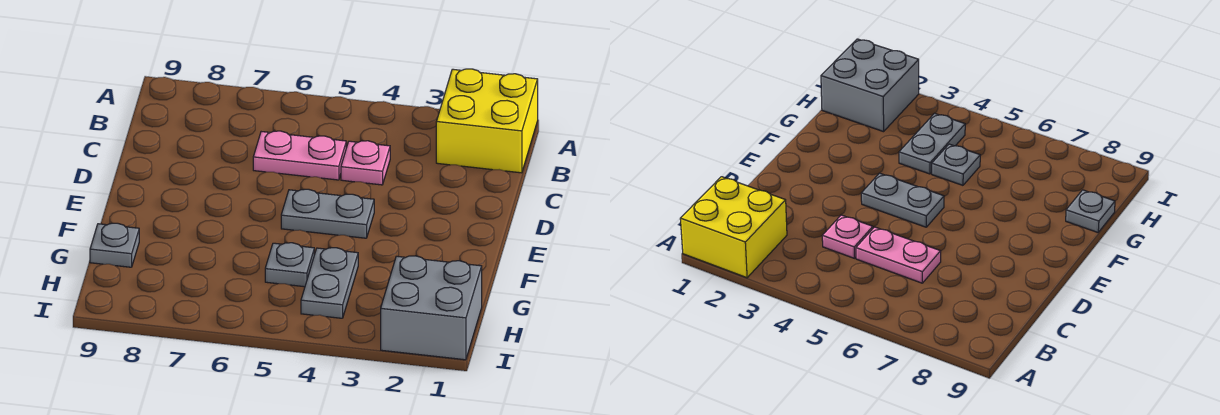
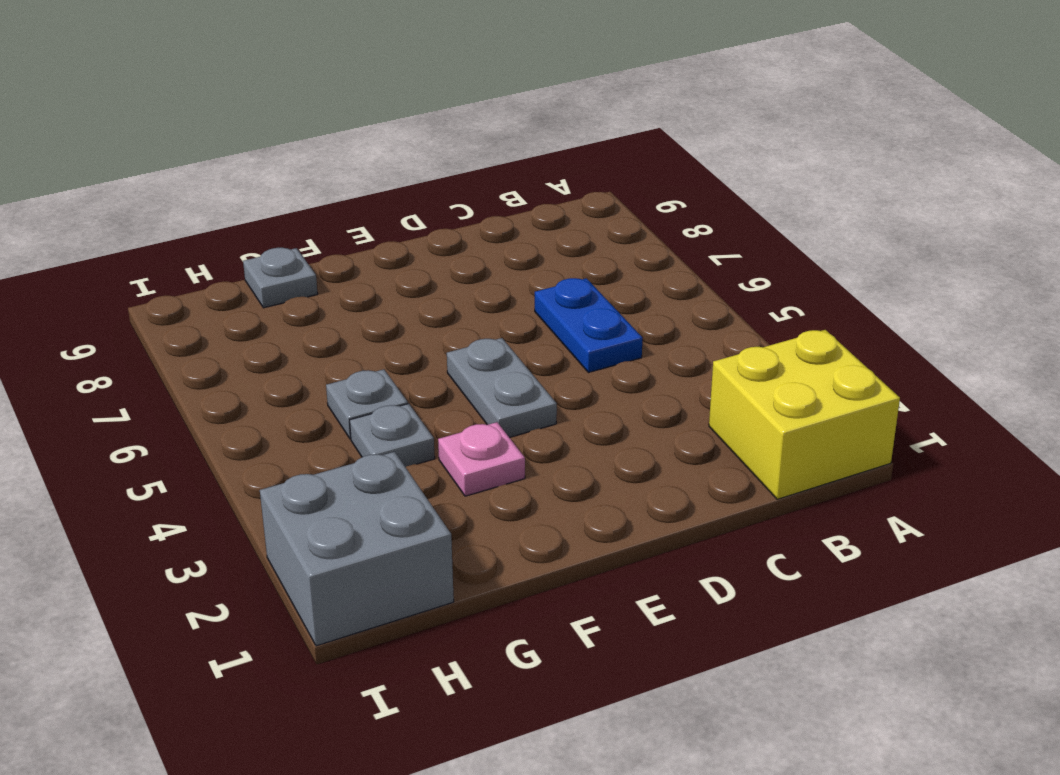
pink 1x1 plate [341,141,390,185] -> pink 1x1 plate moved to [438,422,525,496]
pink 1x2 plate [253,131,346,180] -> blue 1x2 plate [535,278,642,373]
grey 1x2 plate [301,248,358,318] -> grey 1x1 plate [350,404,435,467]

